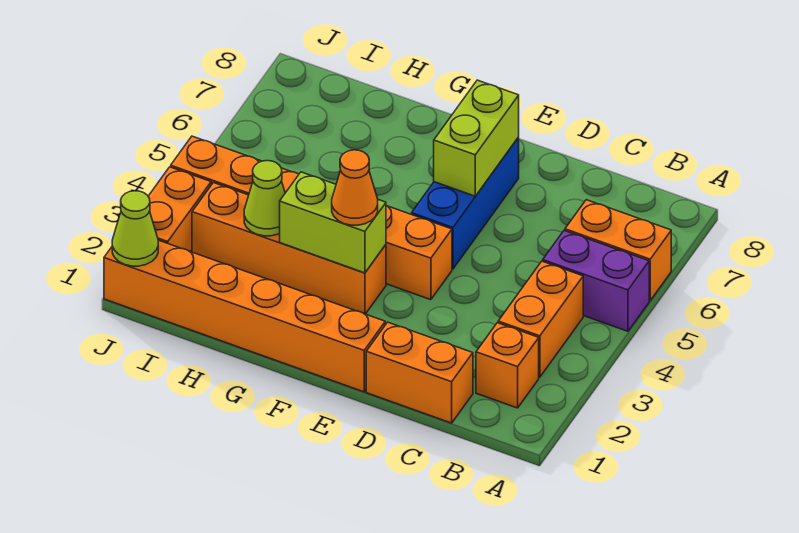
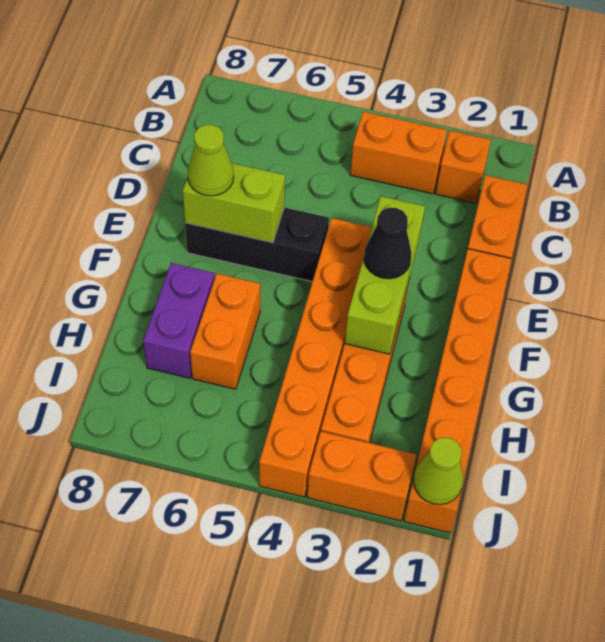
purple 1x2 brick [543,231,649,331] -> purple 1x2 brick moved to [143,263,215,378]
orange 1x2 brick [565,200,671,301] -> orange 1x2 brick moved to [190,274,260,389]
blue 1x3 brick [412,137,519,269] -> black 1x3 brick [185,207,329,282]
lime 1x2 brick [280,172,386,273] -> lime 1x3 brick [345,196,425,354]
orange 1x1 cone [332,150,378,225] -> black 1x1 cone [364,208,412,279]
lime 1x1 cone [244,161,285,236] -> lime 1x1 cone moved to [188,125,234,196]

